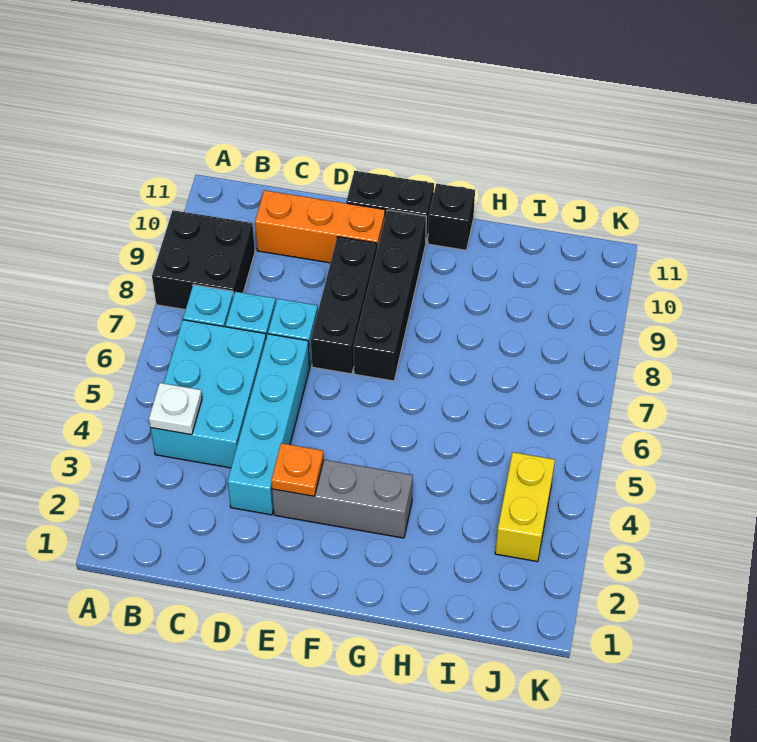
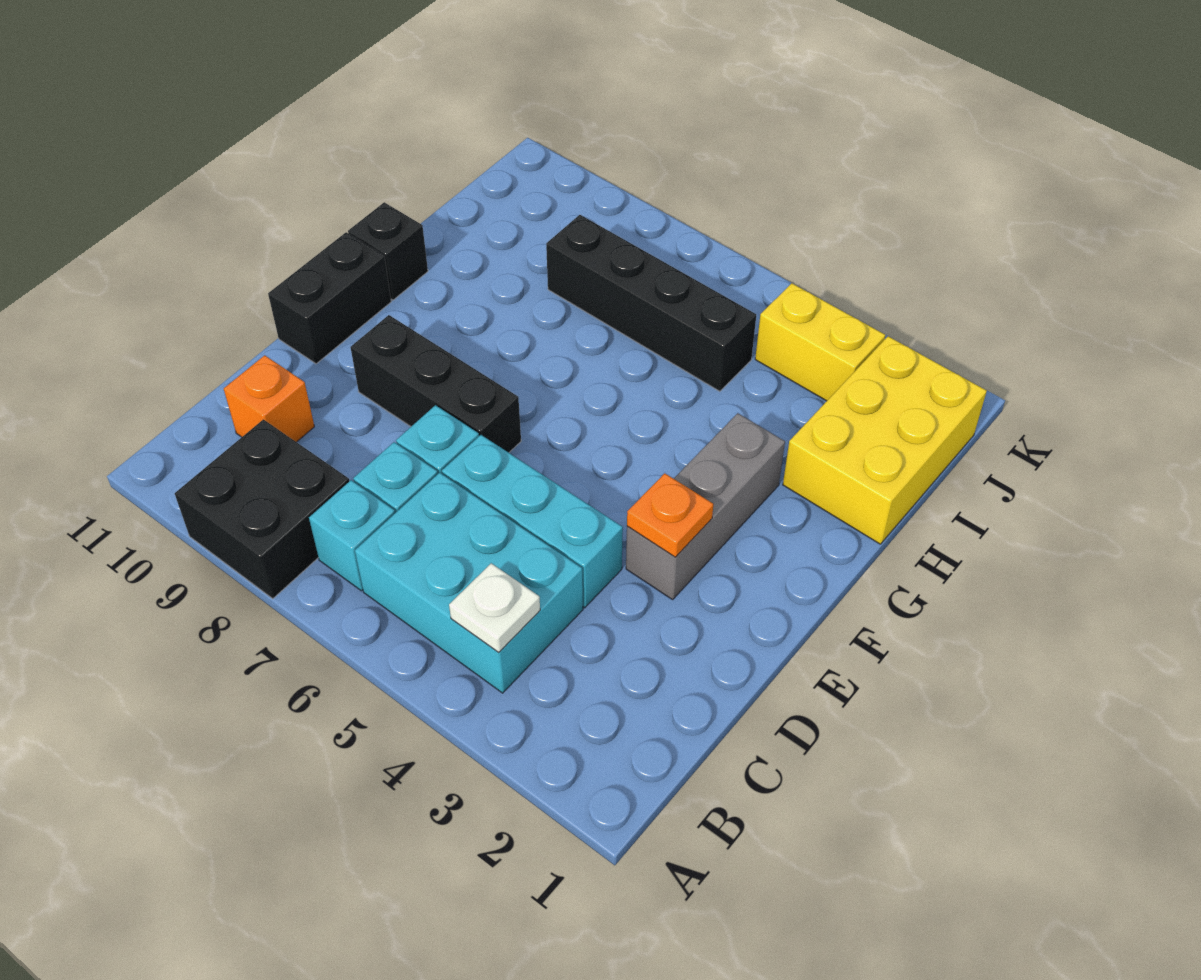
orange 1x3 brick [255,190,385,263] -> orange 1x1 brick [224,355,314,442]
cyan 1x4 brick [228,334,310,515] -> cyan 1x3 brick [442,435,623,608]
black 1x4 brick [354,210,426,381] -> black 1x4 brick moved to [546,215,756,391]
none -> yellow 2x3 brick [783,336,987,544]

